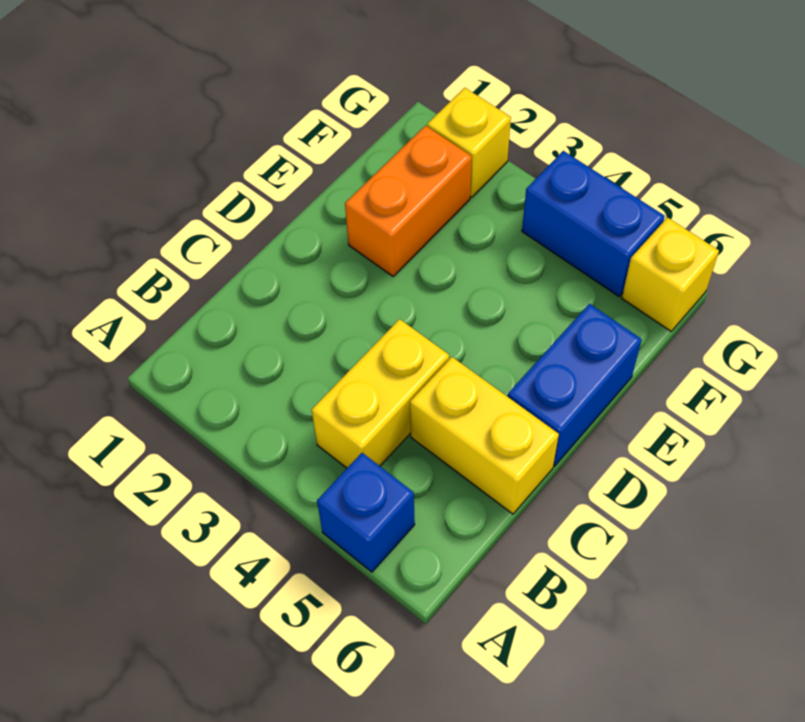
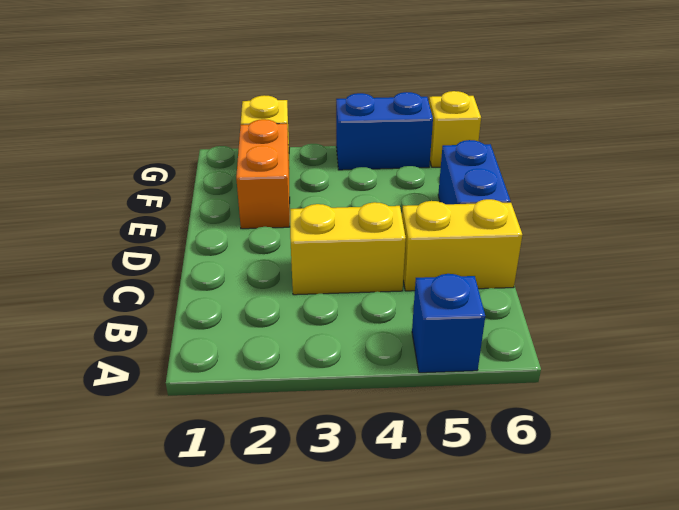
yellow 1x2 brick [311,319,449,468] -> yellow 1x2 brick turned to [290,202,406,295]

